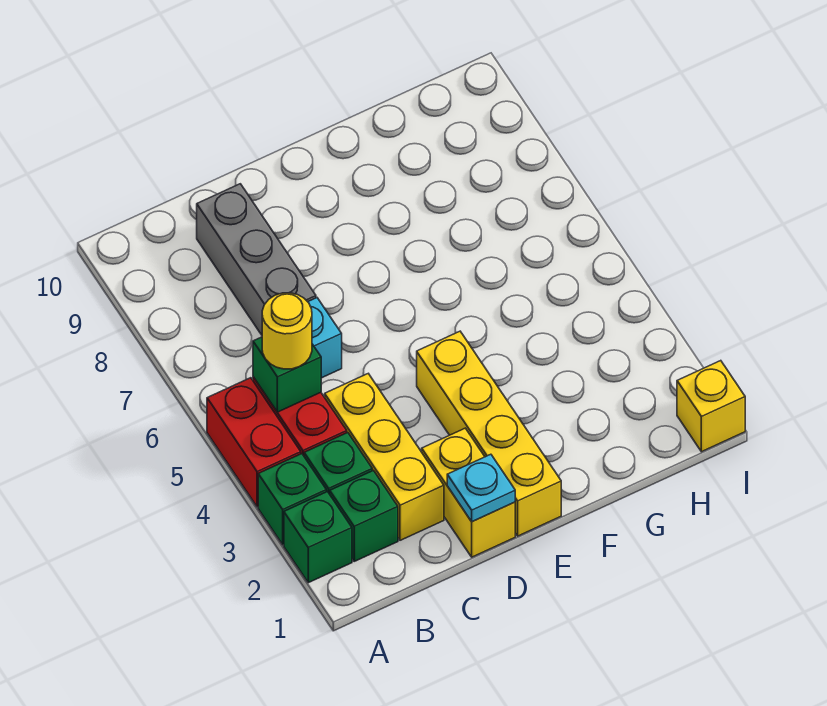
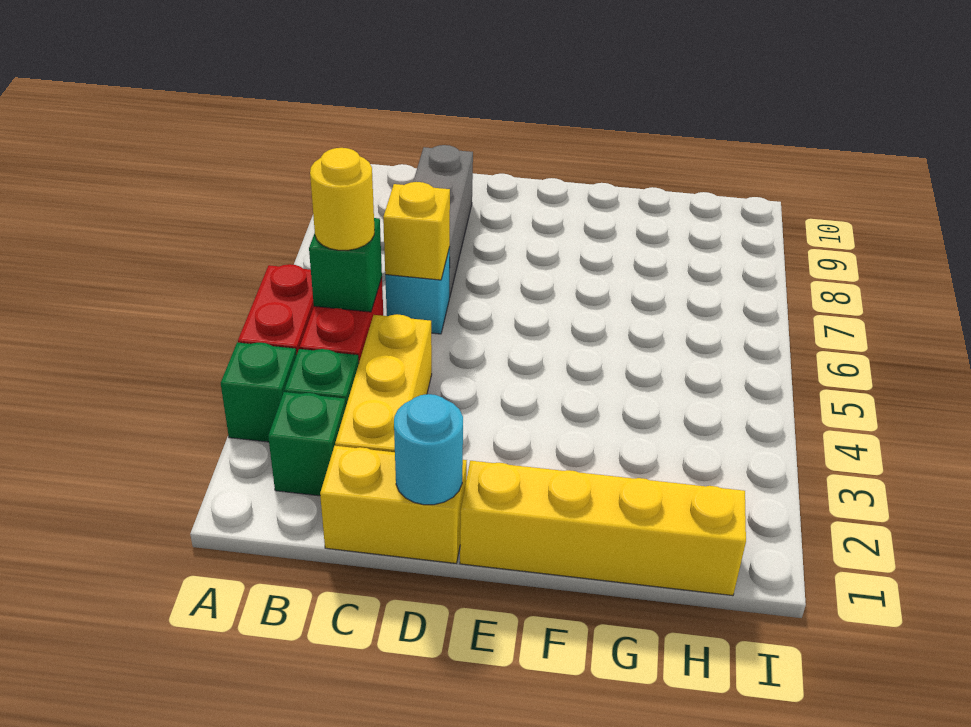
green 1x1 brick [284,492,352,583] -> none
yellow 1x2 brick [422,428,515,557] -> yellow 1x2 brick turned to [320,446,467,563]
cyan 1x1 plate [447,454,515,521] -> cyan 1x1 round brick [394,394,463,505]
yellow 1x4 brick [417,331,561,536] -> yellow 1x4 brick turned to [460,461,746,596]
yellow 1x1 brick [677,361,745,452] -> yellow 1x1 brick moved to [383,182,450,280]

